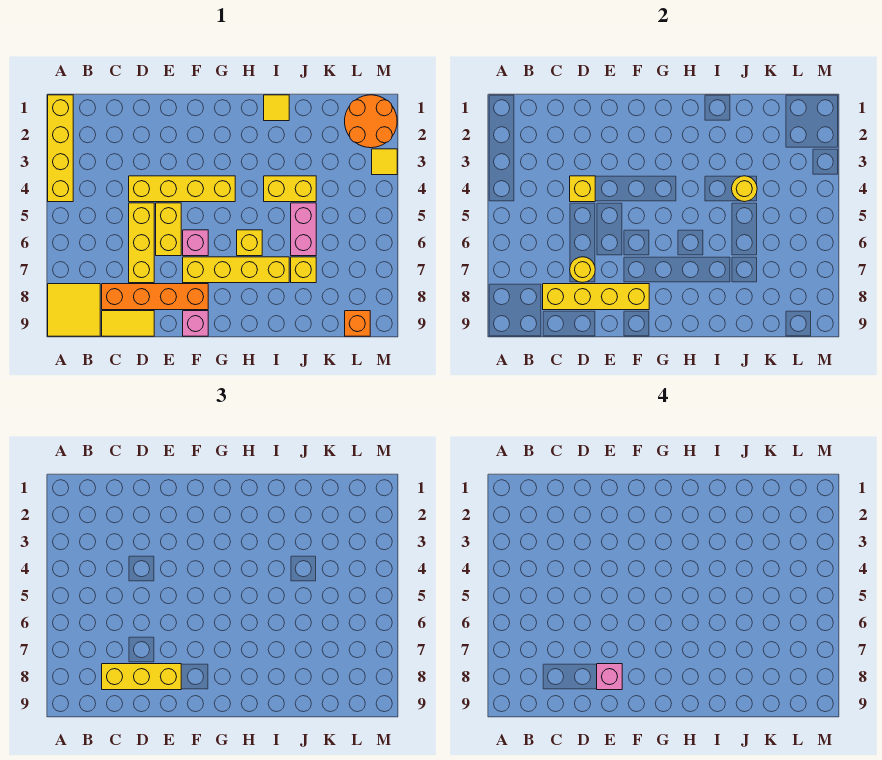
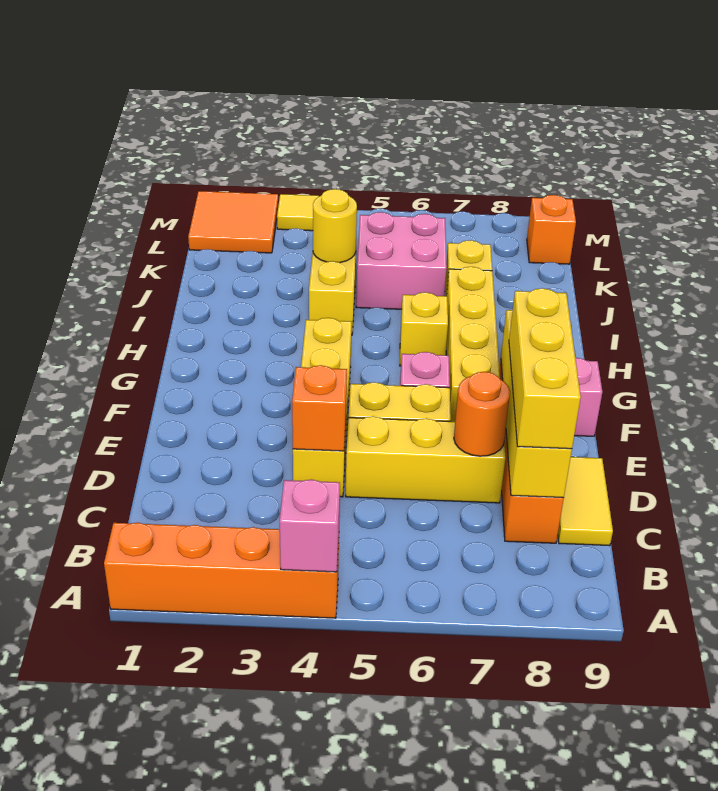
yellow 1x4 brick [48,95,73,202] -> orange 1x4 brick [104,523,339,618]
yellow 2x2 tile [48,284,100,336] -> none
yellow 1x1 brick [570,176,595,202] -> orange 1x1 brick [292,365,347,451]
yellow 1x1 round brick [570,257,595,282] -> orange 1x1 round brick [454,372,510,456]
pink 1x1 brick [597,664,622,690] -> pink 1x1 brick moved to [280,480,340,572]
yellow 1x1 tile [264,95,289,121] -> none
pink 1x2 brick [291,203,316,256] -> pink 2x2 brick [356,212,447,309]
orange 2x2 round brick [345,95,397,148] -> orange 2x2 tile [188,191,278,253]

